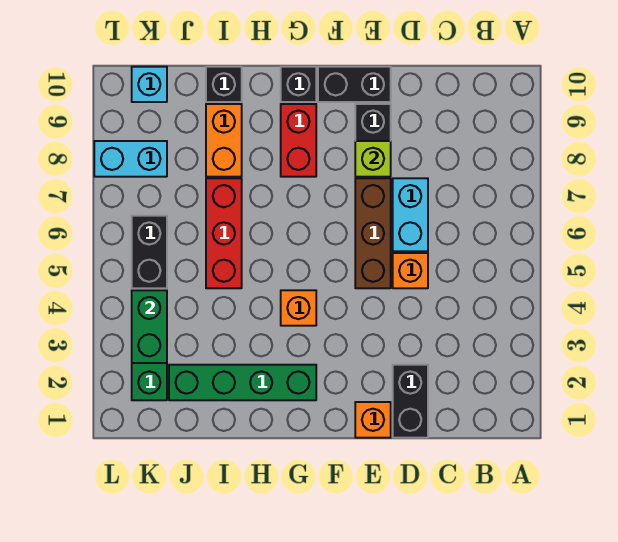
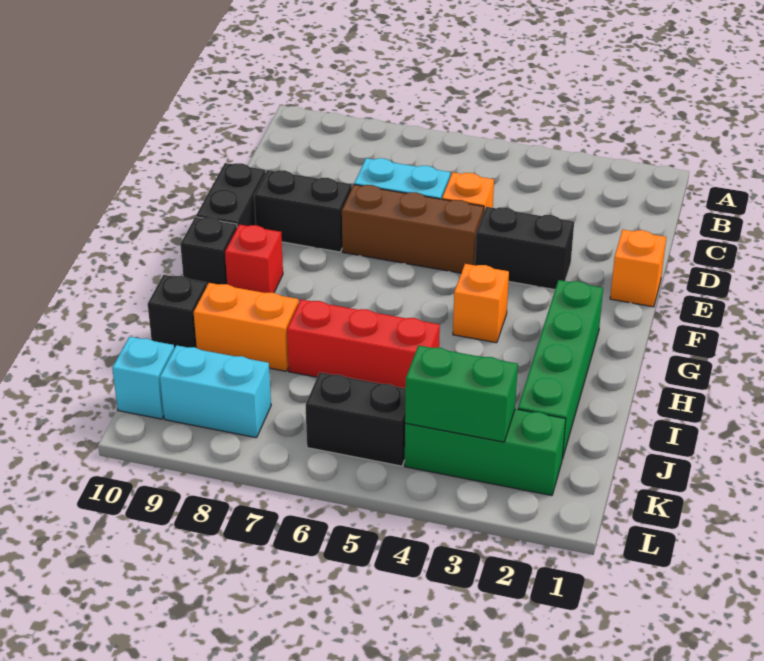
black 1x2 brick [393,365,428,438] -> black 1x2 brick moved to [475,207,574,290]
lime 1x1 brick [355,141,391,177] -> none
red 1x2 brick [281,104,316,177] -> red 1x1 brick [225,225,283,293]
cyan 1x2 brick [94,141,167,177] -> cyan 1x2 brick turned to [160,345,271,438]

